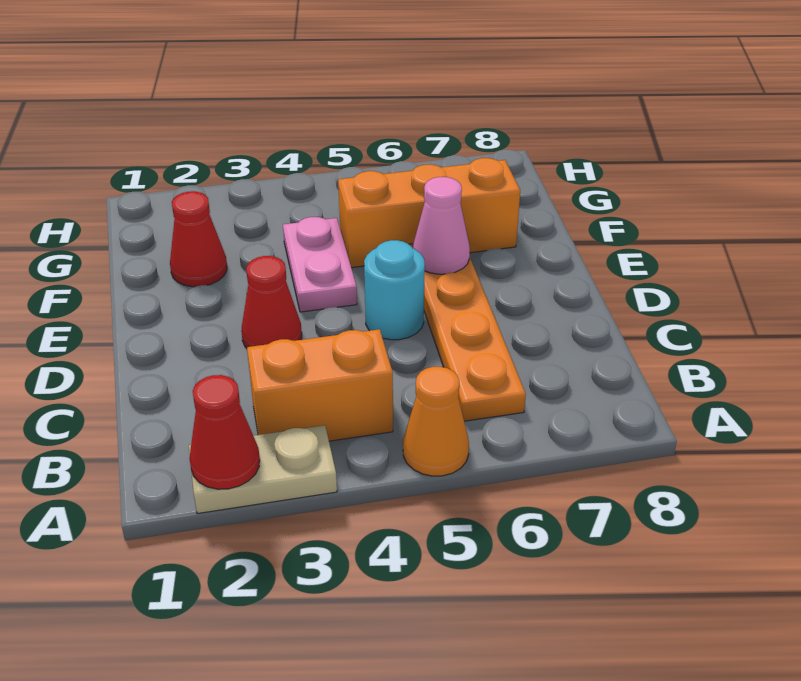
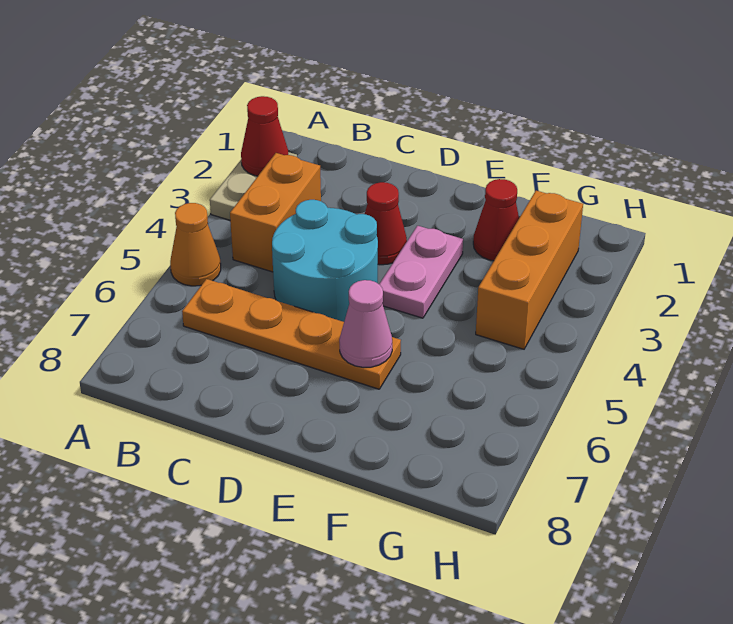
cyan 1x1 round brick [364,240,425,340] -> cyan 2x2 round brick [272,200,378,322]
pink 1x2 plate [283,217,357,312] -> pink 1x2 plate turned to [379,226,463,318]
orange 1x3 brick [338,158,520,268] -> orange 1x3 brick moved to [476,191,583,349]

